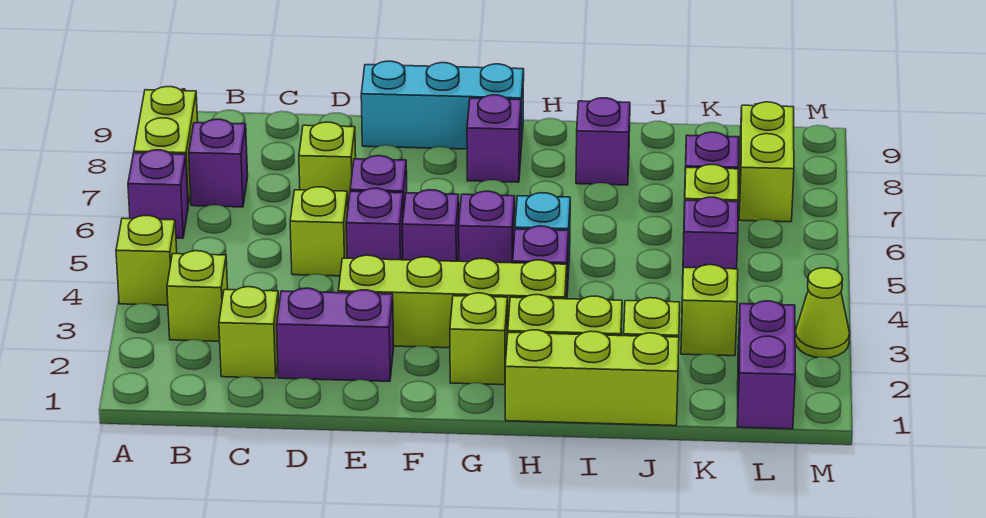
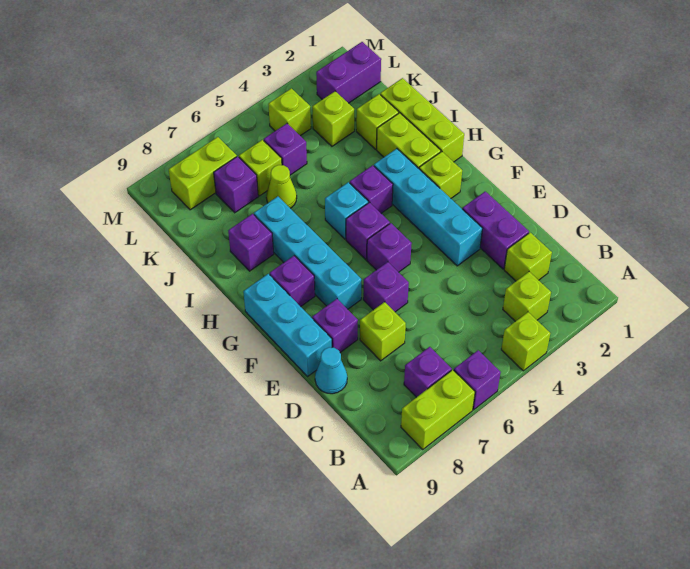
lime 1x1 brick [290,187,348,276] -> lime 1x1 brick moved to [268,88,311,136]
none -> cyan 1x1 cone [315,347,347,394]
lime 1x4 brick [338,255,567,348] -> cyan 1x4 brick [374,149,483,266]
purple 1x1 brick [346,188,403,260] -> purple 1x1 brick moved to [312,299,358,352]
none -> cyan 1x4 brick [254,196,361,309]
lime 1x1 cone [795,268,850,358] -> lime 1x1 cone moved to [266,165,297,208]

